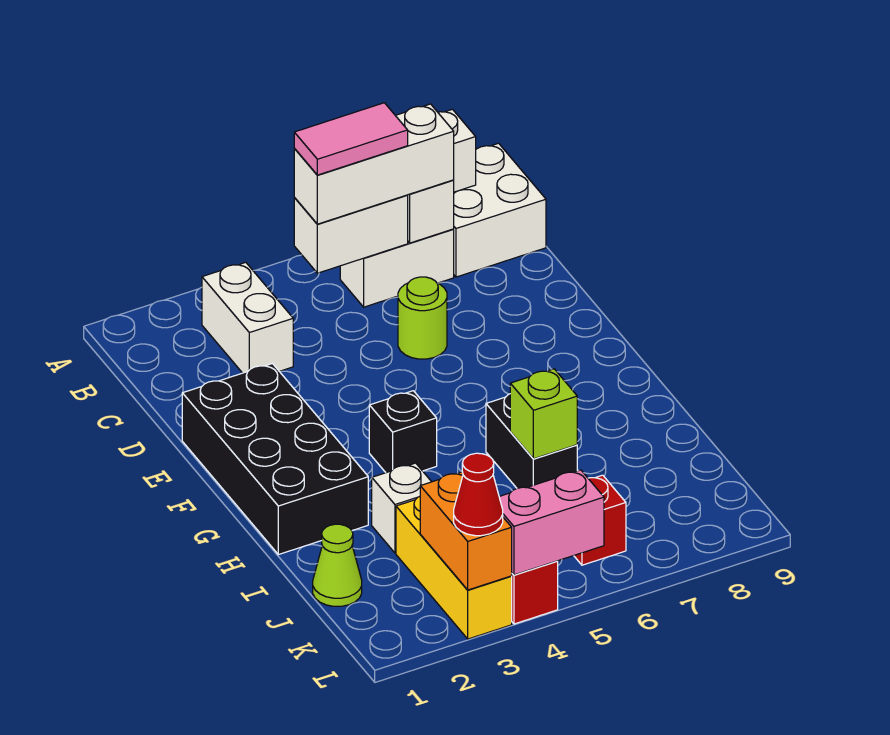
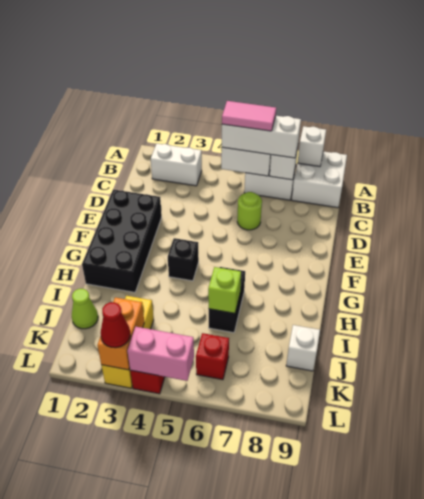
white 1x2 brick [202,262,293,373] -> white 1x2 brick turned to [151,144,202,186]
white 1x1 brick [372,463,431,553] -> white 1x1 brick moved to [286,325,320,371]

